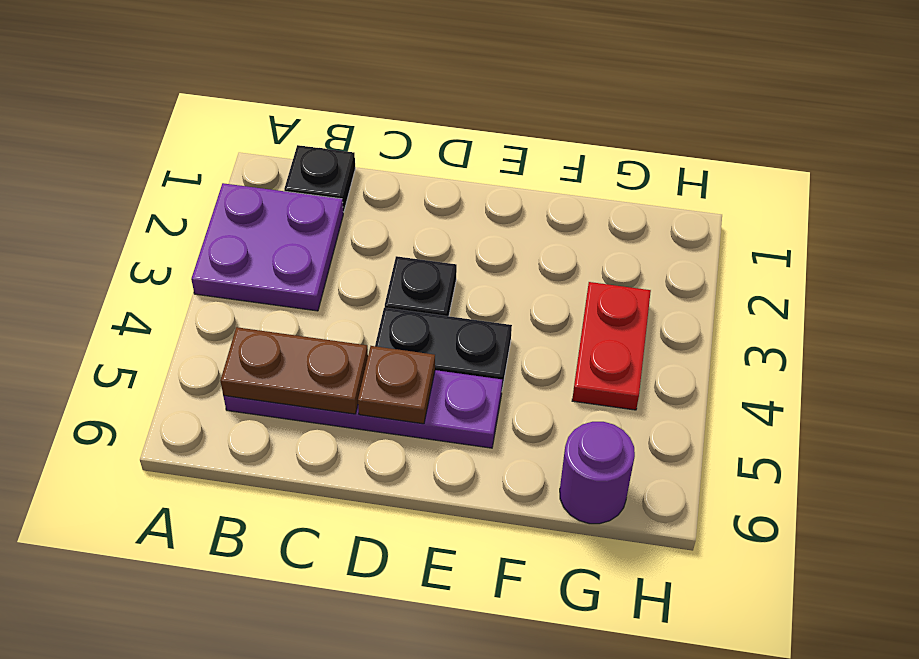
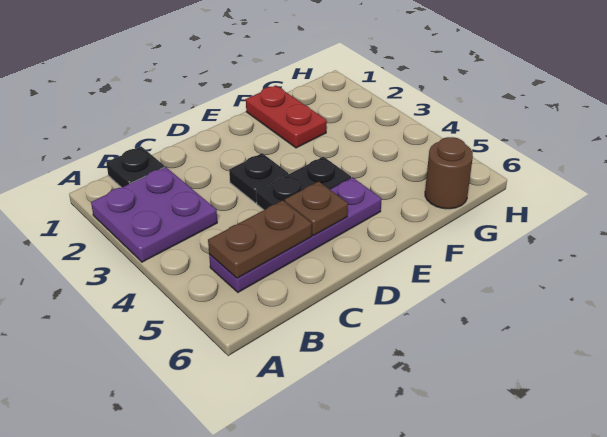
red 1x2 plate [572,282,651,410] -> red 1x2 plate moved to [246,85,327,148]
purple 1x1 round brick [560,422,635,524] -> brown 1x1 round brick [425,137,473,209]

